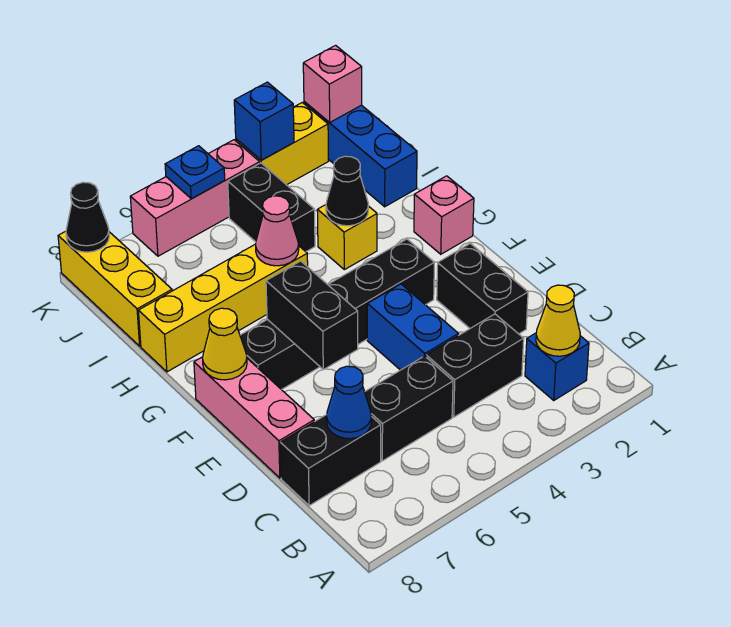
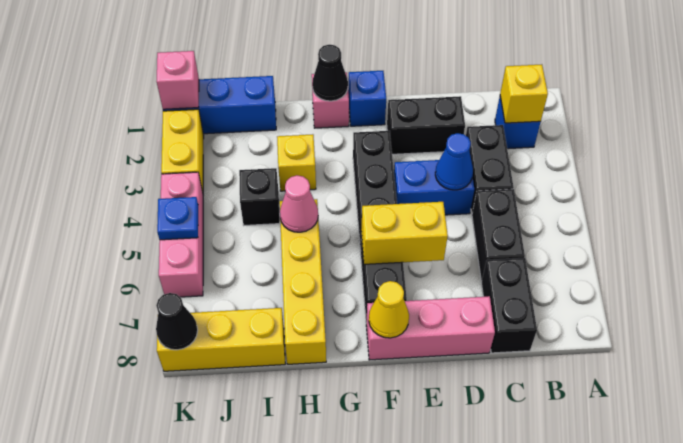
yellow 1x1 cone [536,285,580,356] -> yellow 1x1 brick [500,65,548,123]
blue 1x1 cone [327,366,372,439] -> blue 1x1 cone moved to [435,133,473,190]
black 1x2 brick [266,261,358,370] -> yellow 1x2 brick [361,202,448,264]
black 1x1 cone [326,156,368,226] -> black 1x1 cone moved to [312,45,348,101]
black 1x2 brick [228,163,315,252] -> black 1x1 brick [239,168,280,225]
blue 1x1 brick [234,82,294,160] -> blue 1x1 brick moved to [348,71,386,126]

